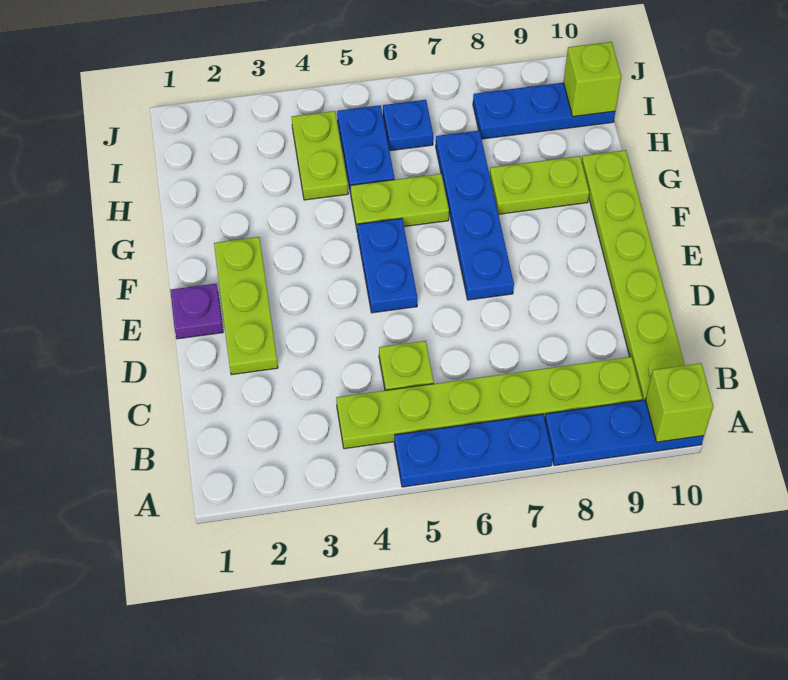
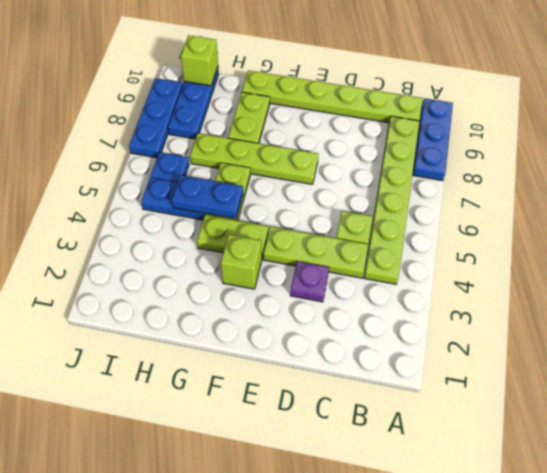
blue 1x3 plate [394,414,553,487] -> blue 1x3 plate moved to [129,78,183,158]
lime 1x1 brick [646,363,713,442] -> lime 1x1 brick moved to [221,235,262,289]
lime 1x3 plate [214,237,278,375] -> lime 1x3 plate moved to [263,227,368,278]
purple 1x1 plate [170,284,223,339] -> purple 1x1 plate moved to [290,261,329,302]
blue 1x2 plate [357,218,417,313] -> blue 1x2 plate moved to [172,175,243,219]
blue 1x4 plate [436,131,514,300] -> lime 1x4 plate [190,133,319,184]
lime 1x2 plate [292,111,348,200] -> lime 1x2 plate moved to [197,215,268,257]

